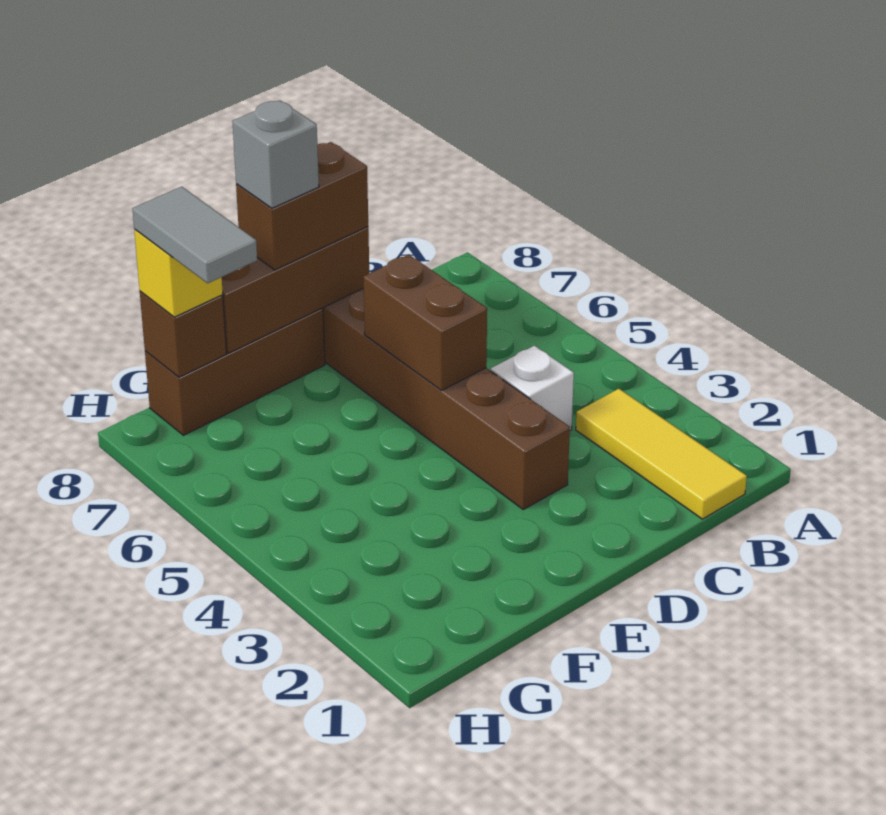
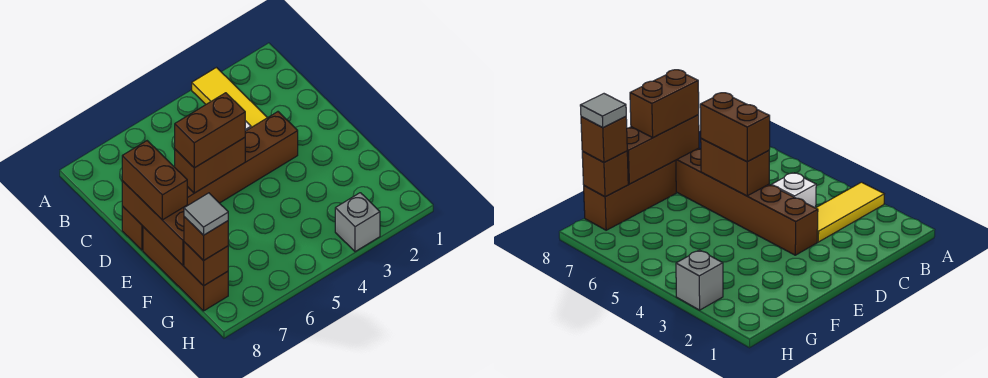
yellow 1x3 tile [576,389,747,519] -> yellow 1x3 tile turned to [192,68,267,128]
none -> brown 1x2 brick [175,93,245,168]
grey 1x1 brick [232,100,319,208] -> grey 1x1 brick moved to [335,193,380,252]
grey 1x2 tile [132,187,257,283] -> grey 1x1 tile [184,193,228,235]
yellow 1x1 brick [134,230,223,317] -> brown 1x1 brick [184,217,228,261]

